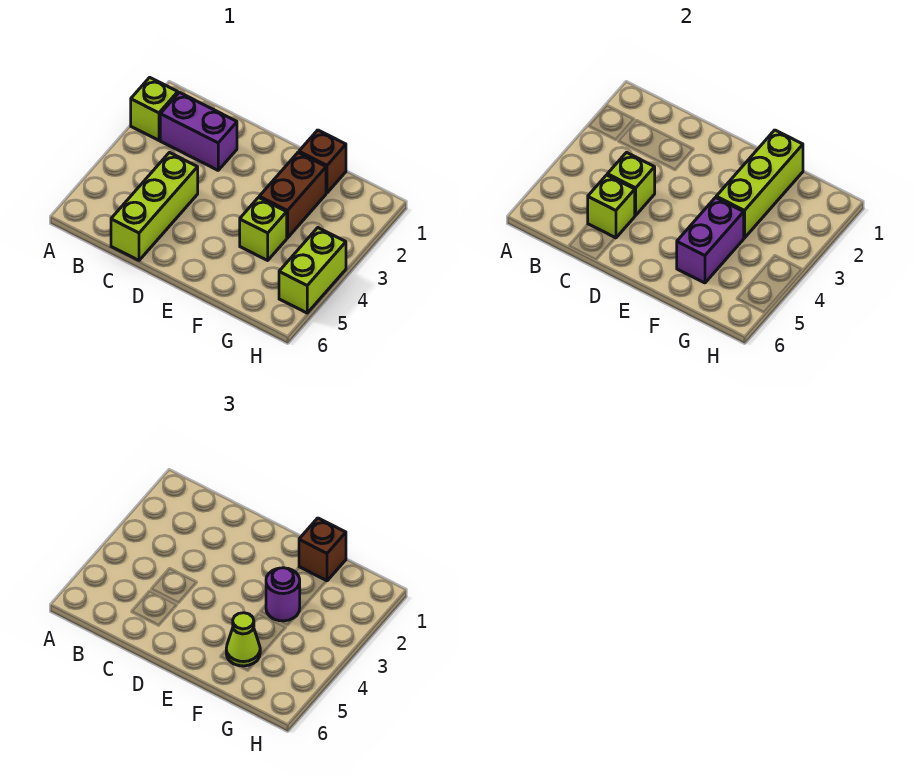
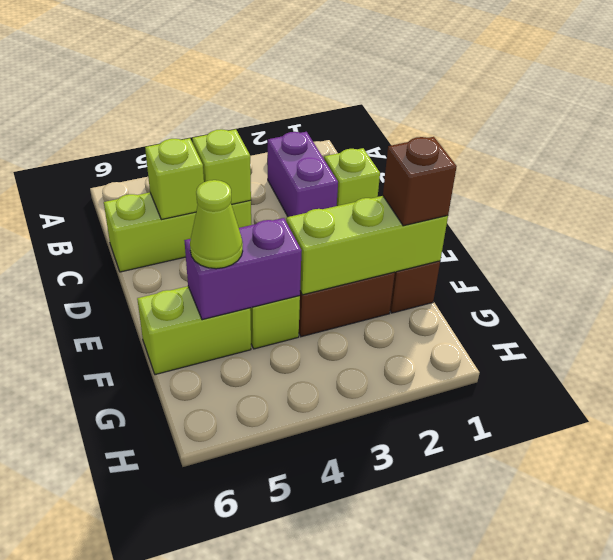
lime 1x1 brick [131,77,178,140] -> lime 1x1 brick moved to [324,148,380,206]
purple 1x1 round brick [266,567,300,621] -> none
lime 1x2 brick [279,228,346,313] -> lime 1x2 brick moved to [137,286,251,375]

